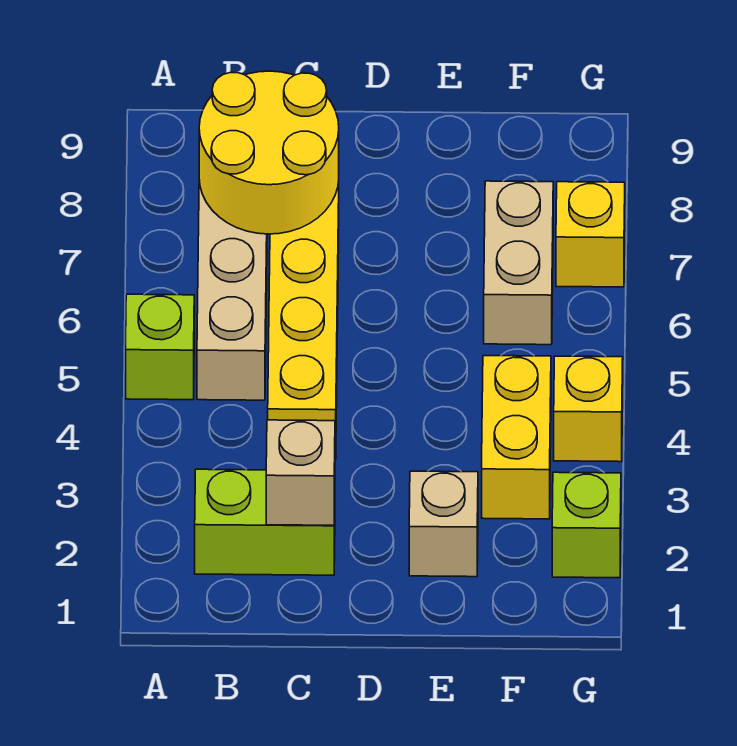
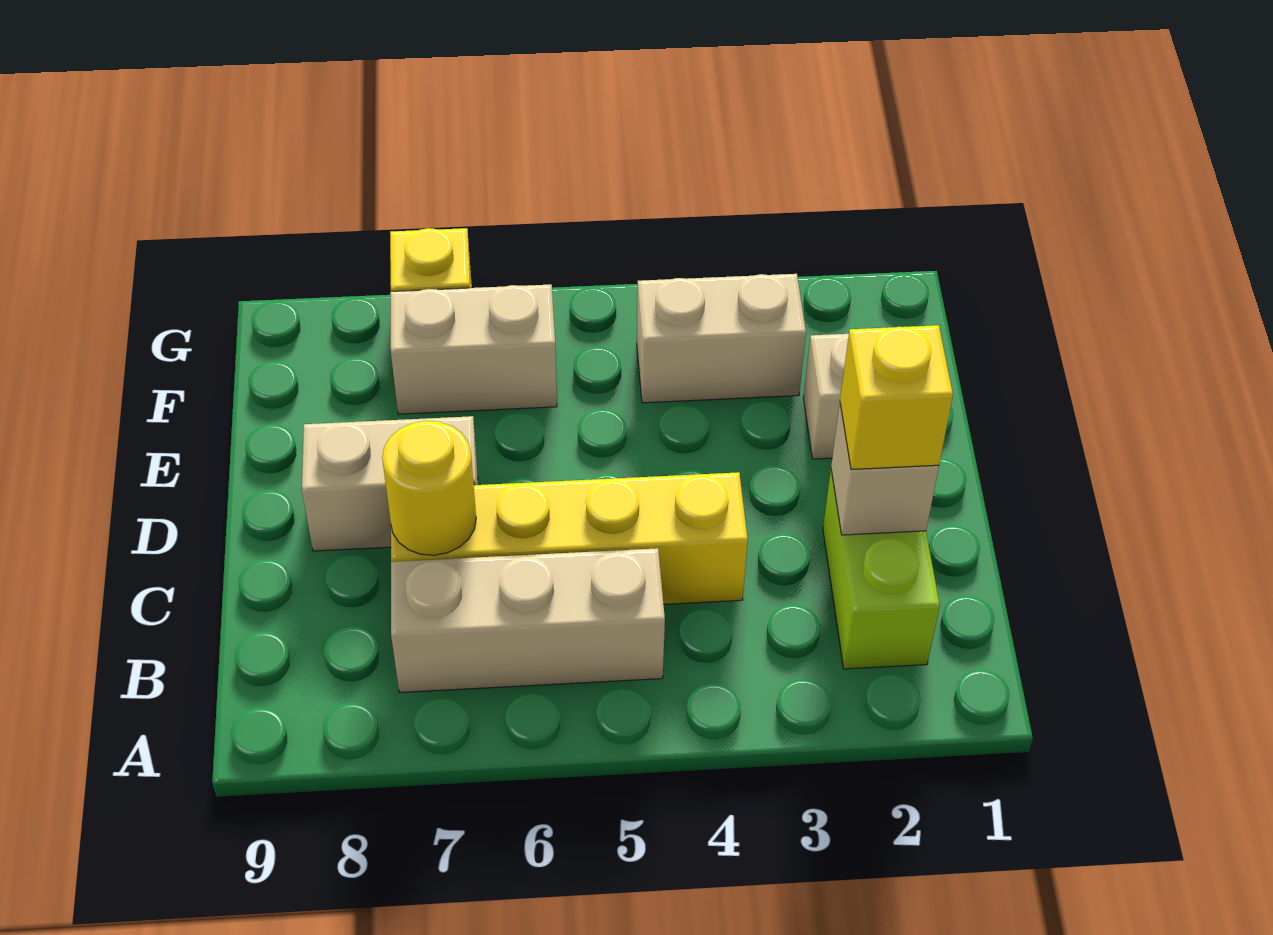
lime 1x1 brick [126,294,194,400] -> none
yellow 2x2 round brick [199,71,339,234] -> yellow 1x1 round brick [382,421,476,555]
none -> tan 1x2 brick [302,416,478,551]
yellow 1x2 brick [482,356,551,519] -> tan 1x2 brick [637,274,806,403]
lime 1x1 brick [552,472,621,578] -> none
yellow 1x1 brick [554,356,623,462] -> yellow 1x1 brick moved to [840,325,953,469]

